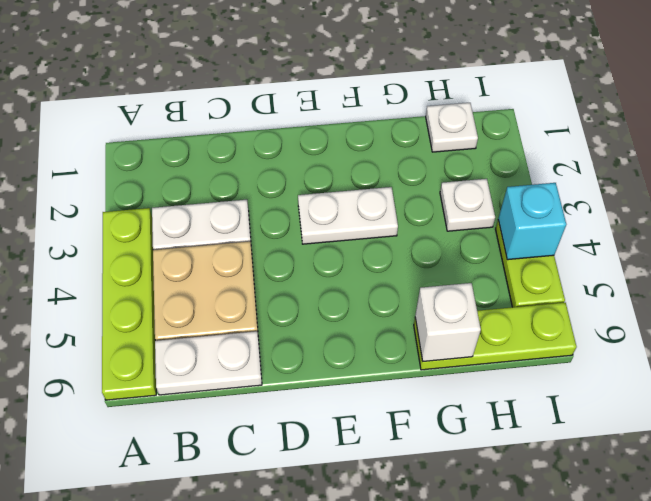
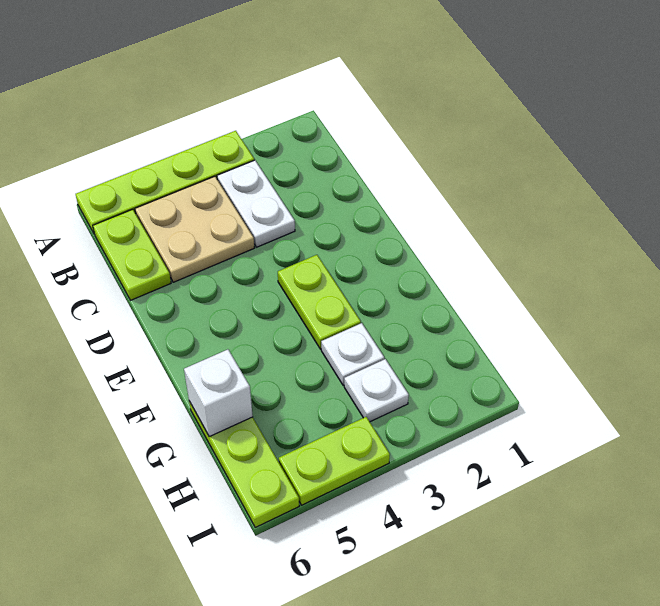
white 1x2 plate [155,331,262,395] -> lime 1x2 plate [93,209,171,300]
white 1x2 plate [298,187,398,244] -> lime 1x2 plate [278,255,361,349]
white 1x1 plate [426,103,478,152] -> white 1x1 plate moved to [321,323,384,385]
cyan 1x1 brick [498,183,566,260] -> none

